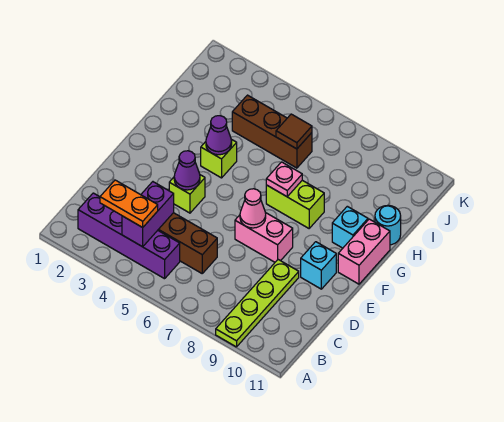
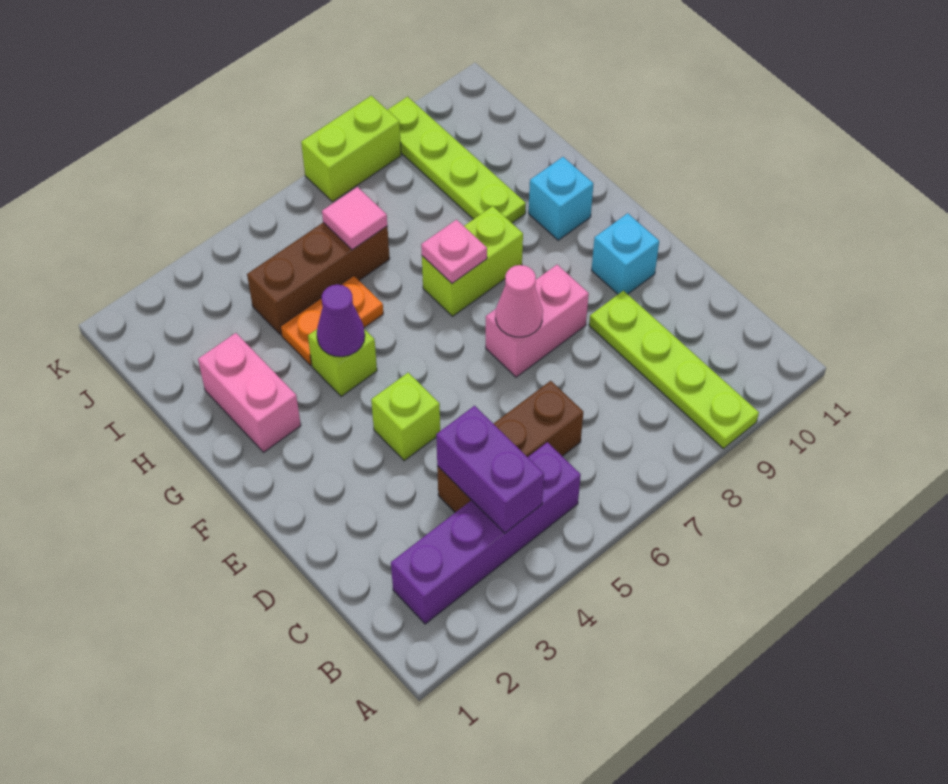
orange 1x2 plate [100,180,158,227] -> orange 1x2 plate moved to [281,276,383,365]
purple 1x1 cone [174,151,200,190] -> none
pink 1x2 brick [338,219,390,284] -> pink 1x2 brick moved to [198,333,301,452]
none -> lime 1x4 plate [388,97,526,223]
cyan 1x1 round brick [375,205,401,245] -> none
brown 1x1 tile [276,114,312,149] -> pink 1x1 tile [322,187,387,250]
none -> lime 1x2 brick [301,96,401,202]

